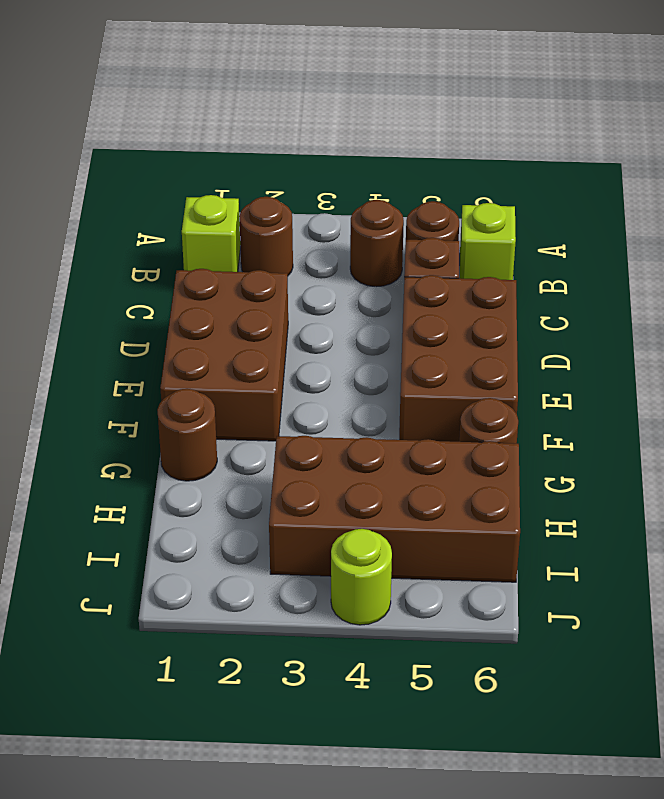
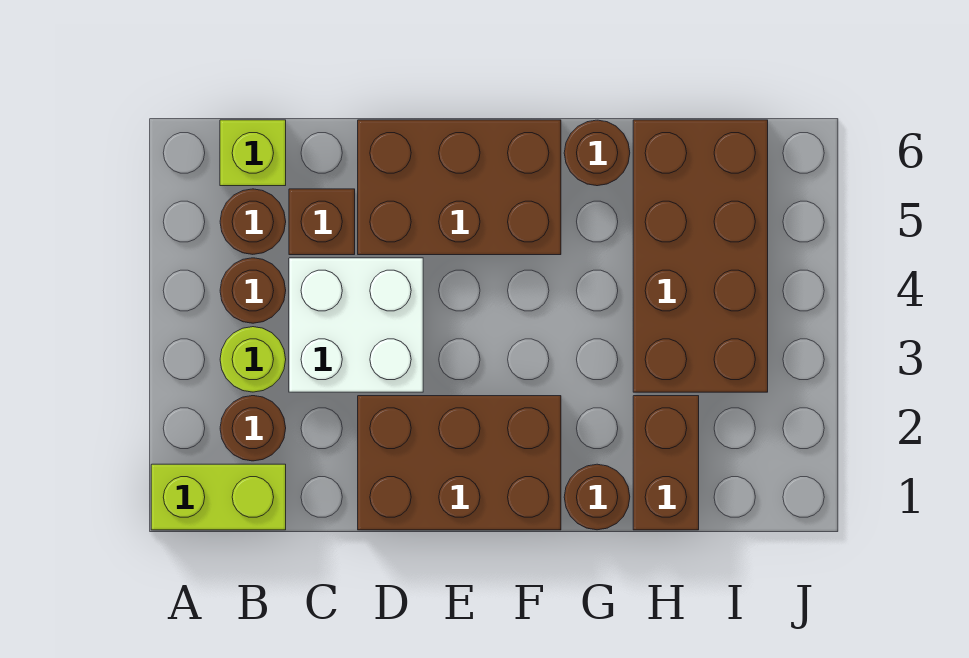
lime 1x1 brick [182,195,240,272] -> lime 1x2 brick [151,464,286,530]
none -> white 2x2 brick [289,258,423,392]
none -> brown 1x2 brick [633,396,699,530]
lime 1x1 round brick [331,529,392,625] -> lime 1x1 round brick moved to [220,327,286,392]

